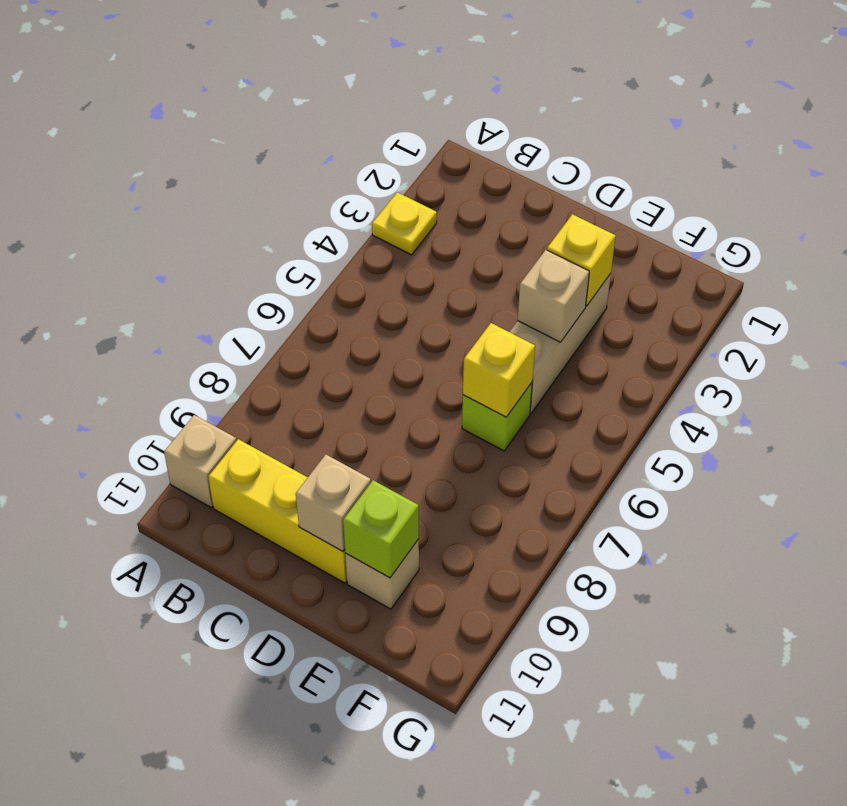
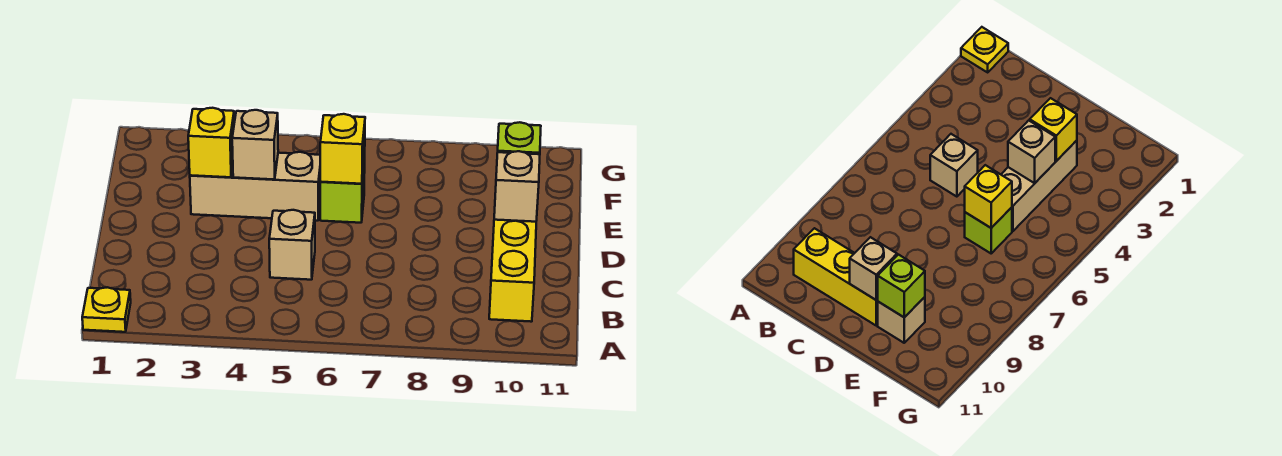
yellow 1x1 plate [372,192,437,255] -> yellow 1x1 plate moved to [82,287,131,332]
tan 1x1 brick [164,415,236,508] -> tan 1x1 brick moved to [269,210,315,280]

